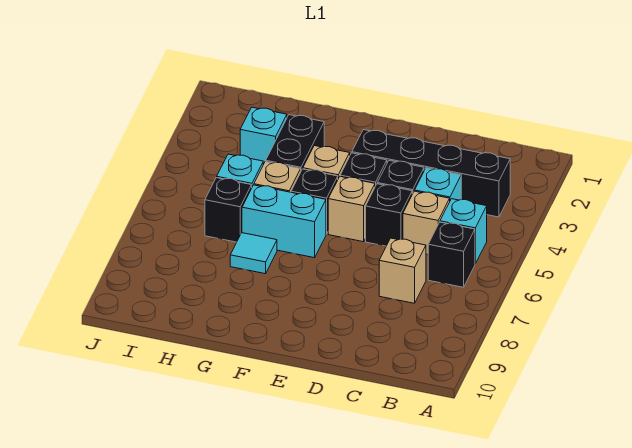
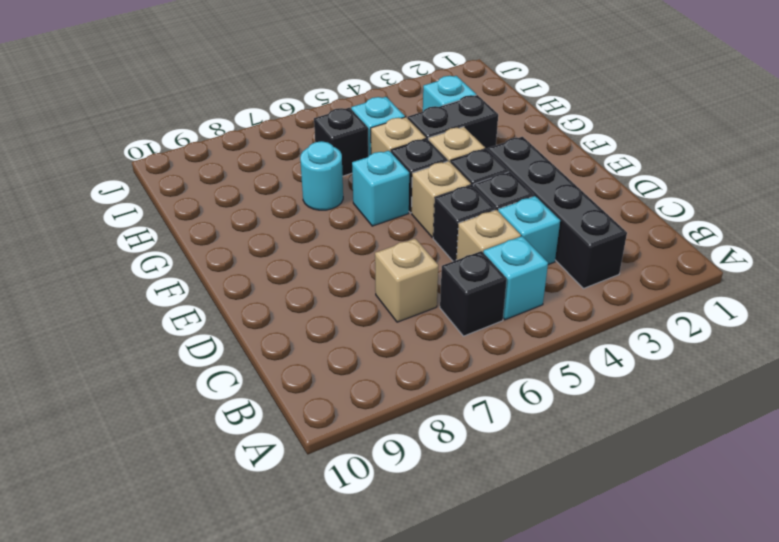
cyan 1x2 brick [242,185,326,258] -> cyan 1x1 brick [352,151,409,226]
cyan 1x1 tile [230,233,277,274] -> cyan 1x1 round brick [300,141,343,210]

